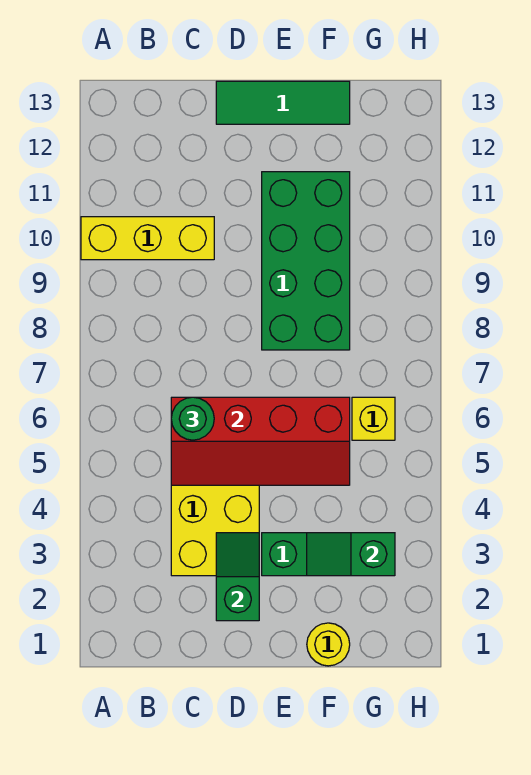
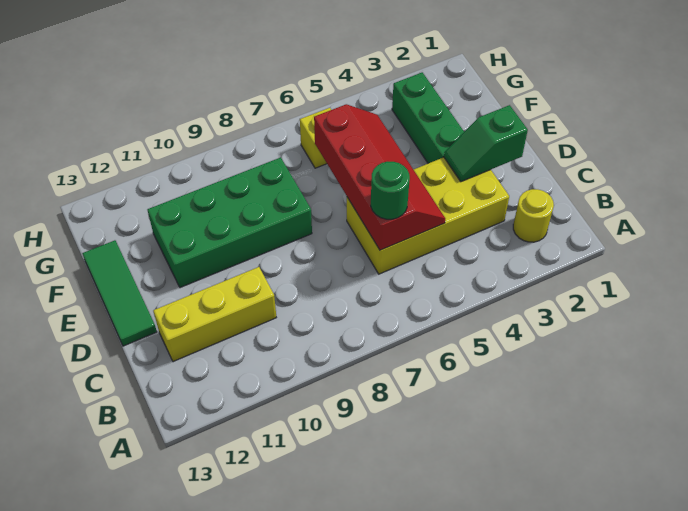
yellow 1x3 brick [81,217,214,260] -> yellow 1x3 brick turned to [153,267,276,362]
yellow 1x1 round brick [307,623,350,666] -> yellow 1x1 round brick moved to [513,189,554,242]
green 1x2 slope [307,533,395,576] -> none

